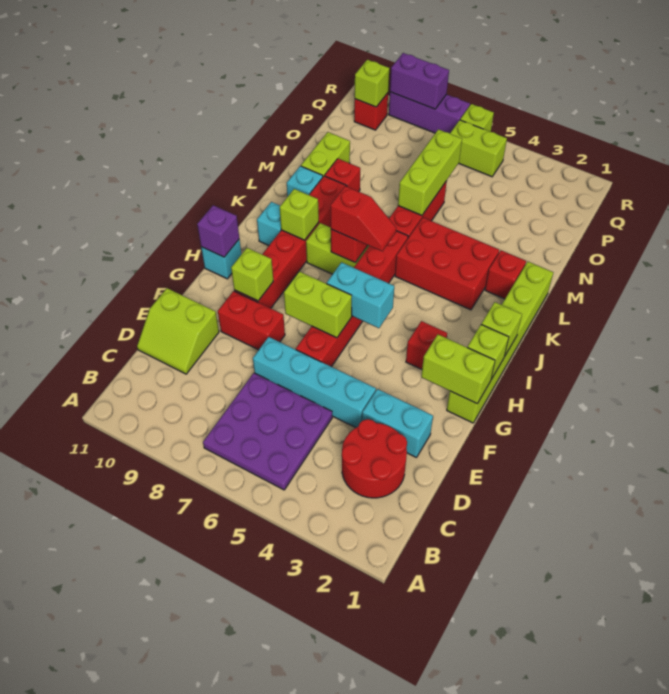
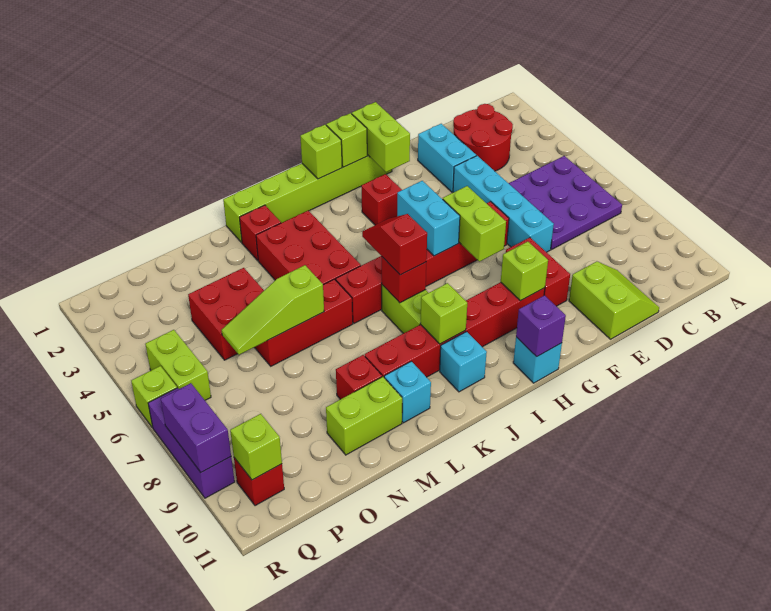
lime 1x3 brick [398,129,462,215] -> lime 1x3 slope [222,265,324,355]
none -> red 2x2 brick [188,268,264,360]

